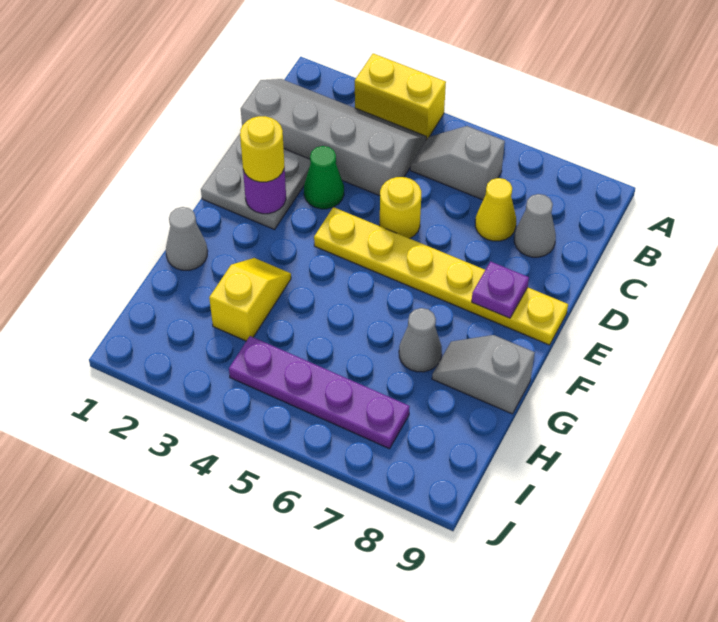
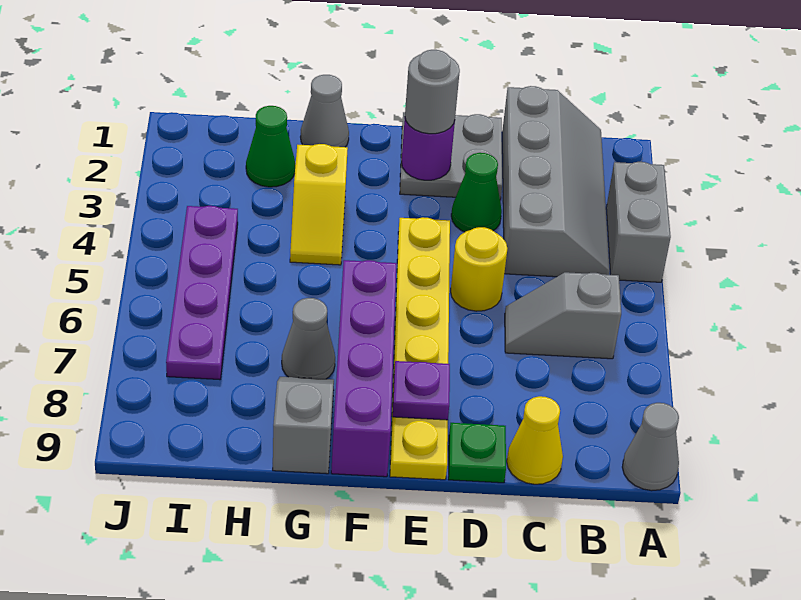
yellow 1x2 brick [355,54,446,140] -> grey 1x2 brick [606,162,671,282]
grey 1x2 slope [410,126,505,200] -> grey 1x2 slope turned to [505,272,621,359]
yellow 1x1 cone [475,178,516,241] -> yellow 1x1 cone moved to [507,396,563,484]
grey 1x1 cone [514,194,556,257] -> grey 1x1 cone moved to [622,403,679,491]
none -> green 1x1 plate [448,423,506,483]
yellow 1x1 round brick [240,116,284,182] -> grey 1x1 round brick [405,50,460,134]
none -> purple 1x4 brick [331,260,397,477]
yellow 1x2 slope [209,258,291,341] -> yellow 1x2 slope turned to [290,144,348,265]
none -> green 1x1 cone [246,106,295,187]

